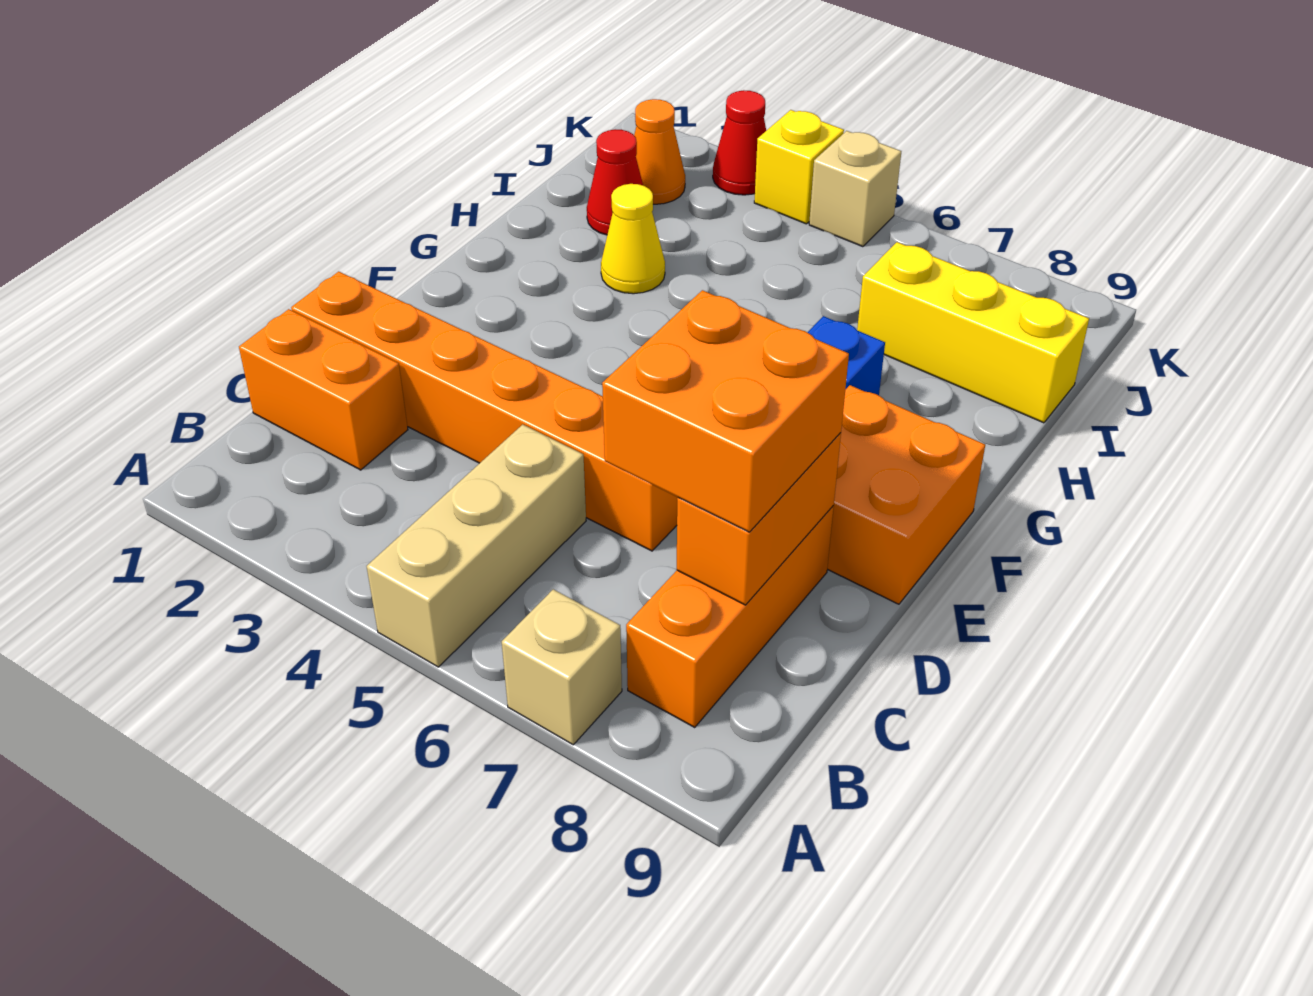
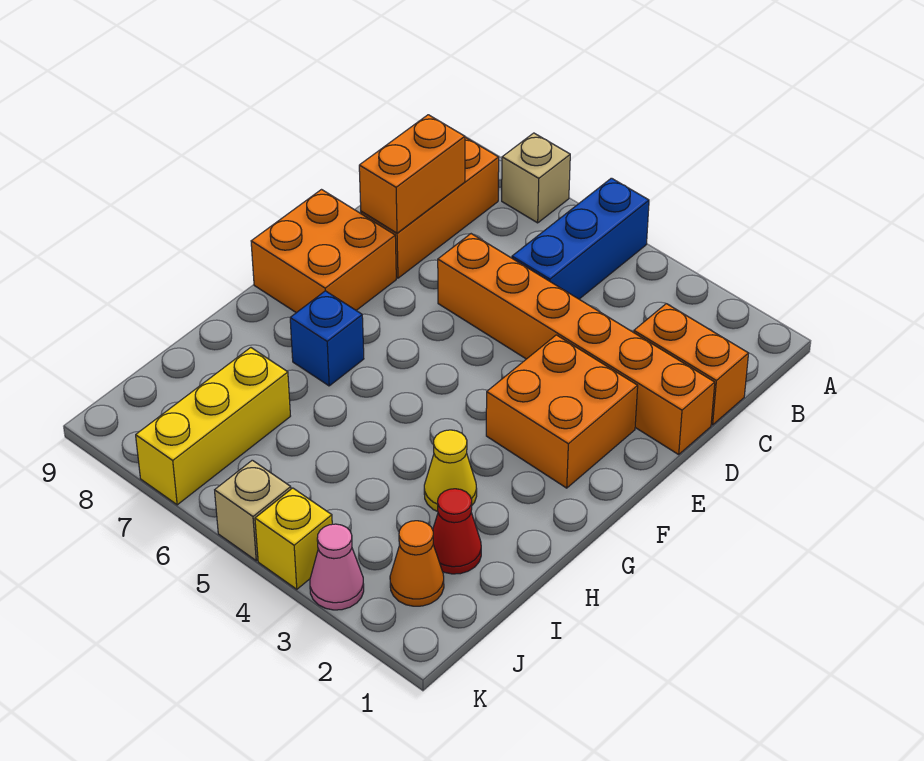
tan 1x3 brick [367,424,586,667] -> blue 1x3 brick [512,178,649,299]
orange 2x2 brick [602,290,849,532] -> orange 2x2 brick moved to [486,335,638,488]
yellow 1x3 brick [857,242,1089,423] -> yellow 1x3 brick turned to [136,348,290,505]
red 1x1 cone [713,90,766,195] -> pink 1x1 cone [310,524,364,610]

